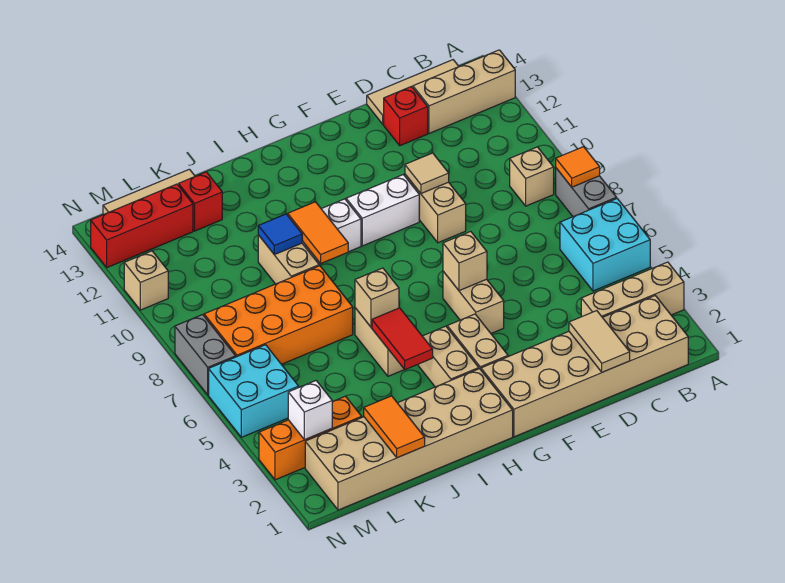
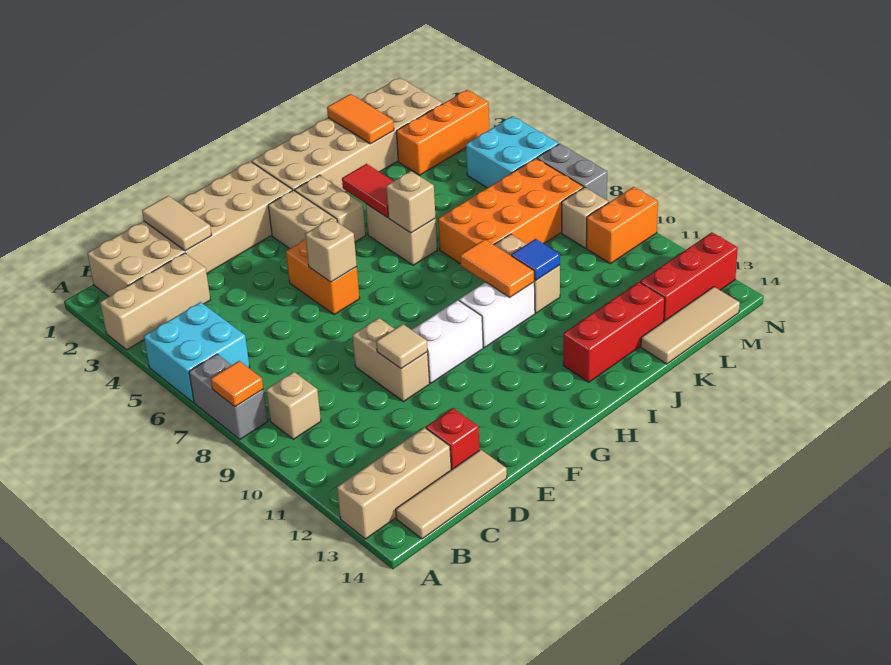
tan 1x2 brick [443,271,504,333] -> orange 1x2 brick [286,239,360,315]
red 1x1 brick [179,172,222,231] -> red 1x3 brick [563,282,665,382]
white 1x1 brick [288,381,332,440] -> none
none -> orange 1x2 brick [586,187,658,264]
tan 1x1 brick [124,251,168,310] -> tan 1x1 brick moved to [562,187,609,248]

